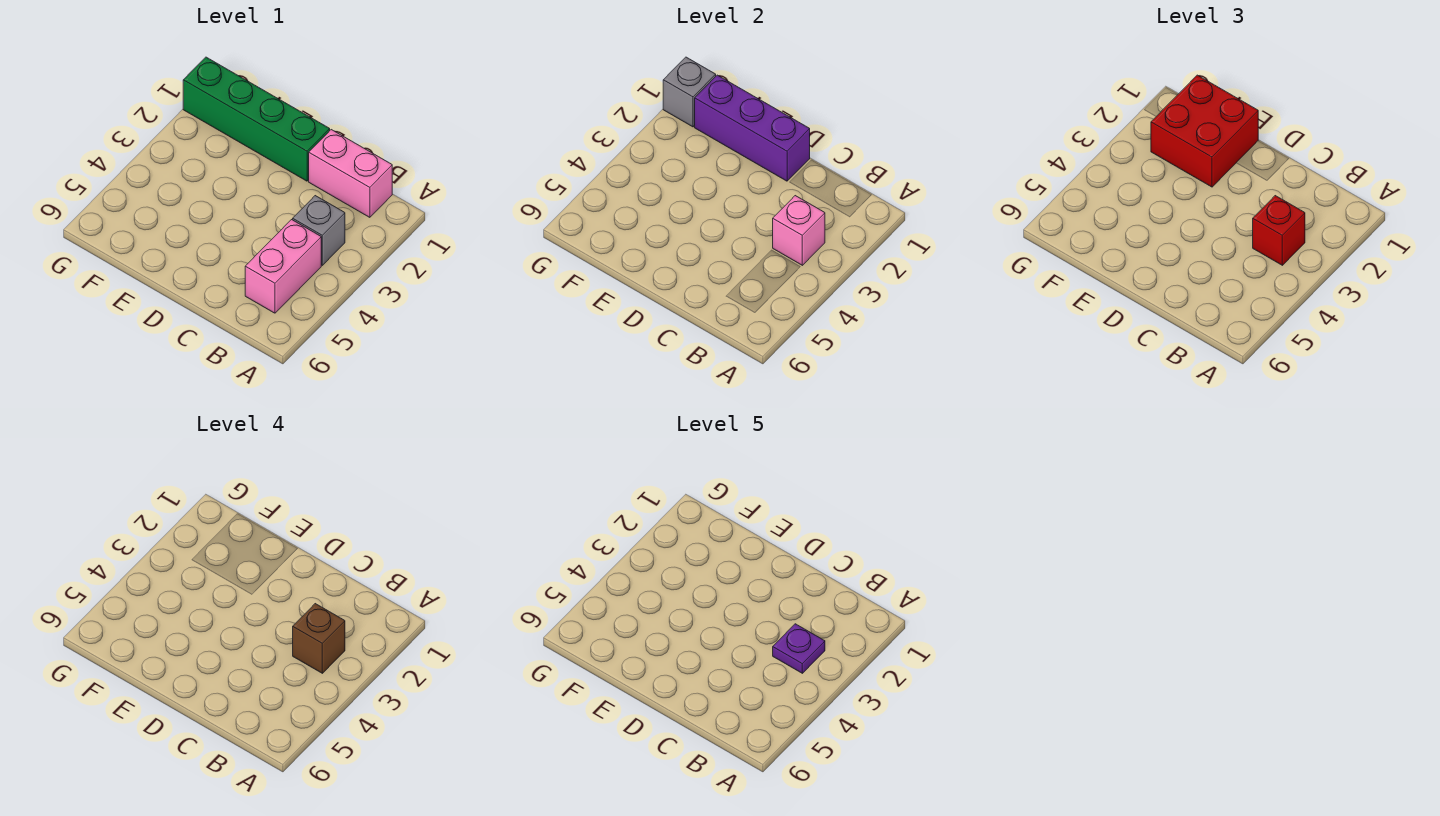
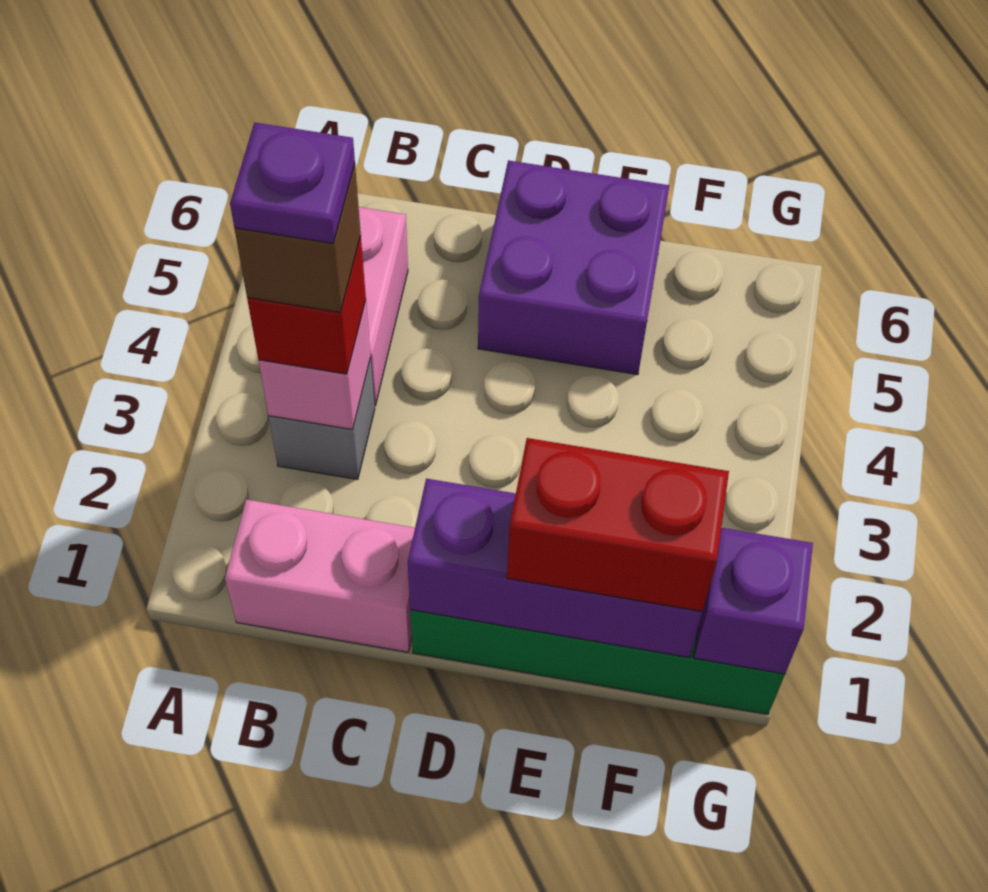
none -> purple 2x2 brick [478,160,669,375]
red 2x2 brick [1151,75,1258,187] -> red 1x2 brick [507,438,729,612]
grey 1x1 brick [663,57,716,127] -> purple 1x1 brick [694,528,813,674]

